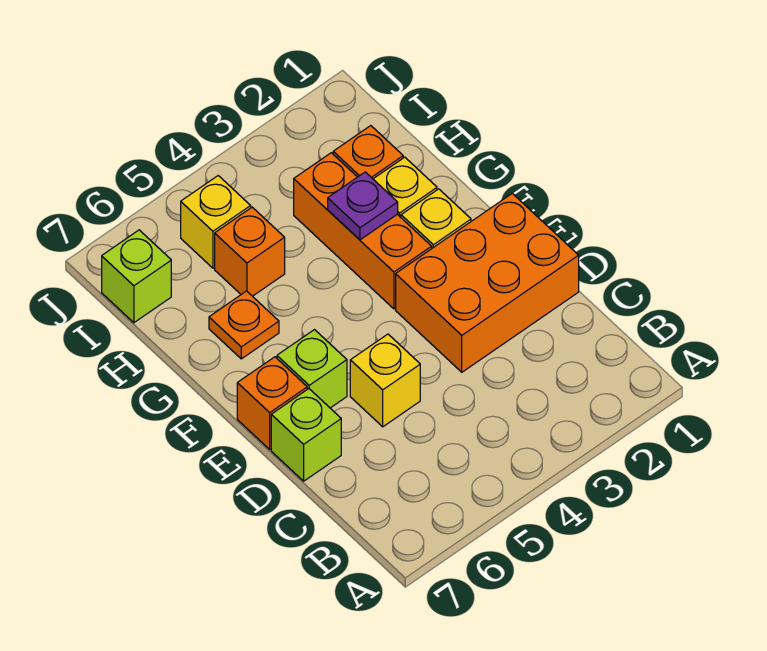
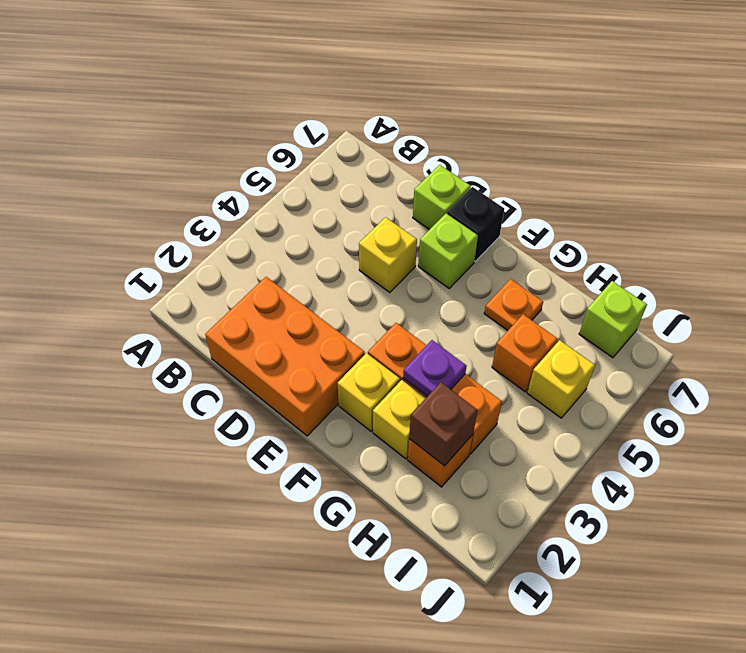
orange 2x3 brick [396,193,579,372] -> orange 2x3 brick turned to [205,277,365,436]
orange 1x1 brick [237,357,307,449] -> black 1x1 brick [447,187,504,261]
none -> brown 1x1 brick [409,382,478,466]

